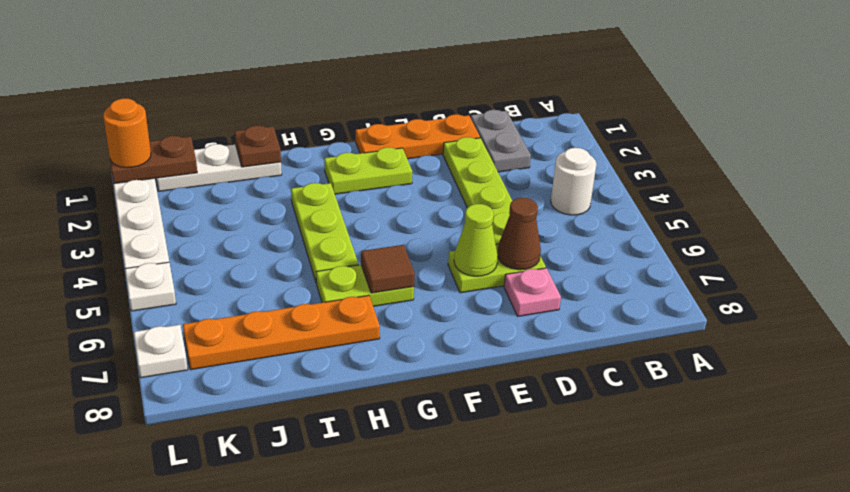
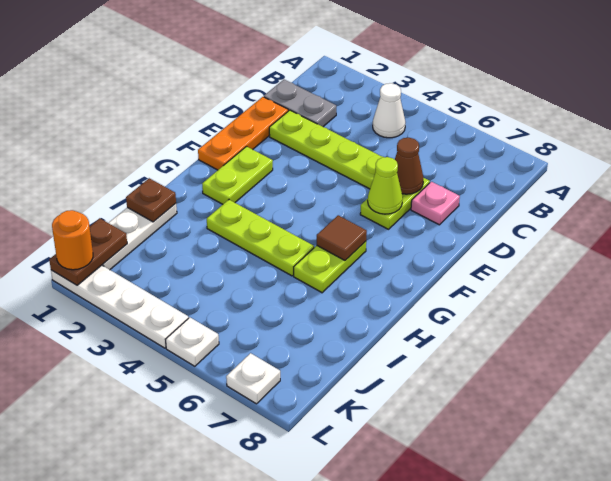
white 1x1 round brick [551,148,596,215] -> white 1x1 cone [373,83,405,138]
orange 1x4 plate [183,295,380,370] -> none

